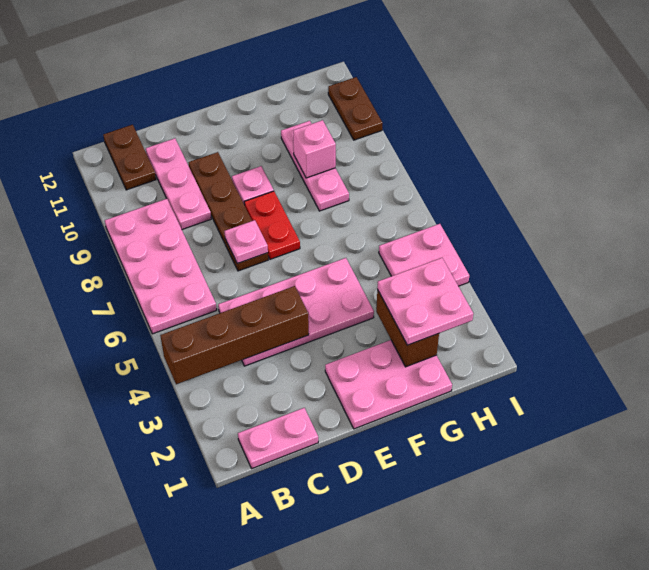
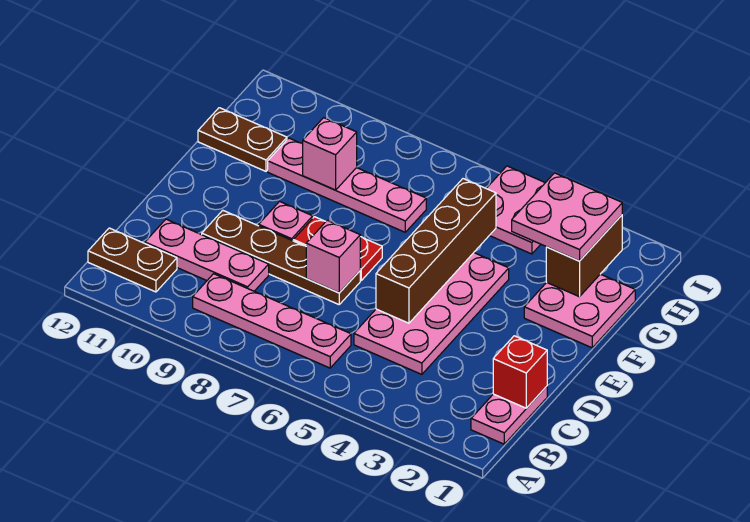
brown 1x4 brick [160,286,309,384] -> brown 1x4 brick moved to [376,179,496,323]
pink 2x4 plate [105,199,217,334] -> pink 1x4 plate [193,274,351,368]
none -> red 1x1 brick [493,336,547,408]
pink 1x1 plate [225,220,268,264] -> pink 1x1 brick [306,220,360,293]
pink 2x3 plate [325,340,452,429] -> pink 2x2 plate [524,274,635,348]
brown 1x2 brick [376,290,439,367] -> brown 1x2 brick turned to [546,215,622,297]
pink 1x3 plate [281,121,349,211] -> pink 1x4 plate [268,138,426,232]
brown 1x2 plate [328,77,382,140] -> brown 1x2 plate moved to [198,108,287,171]

